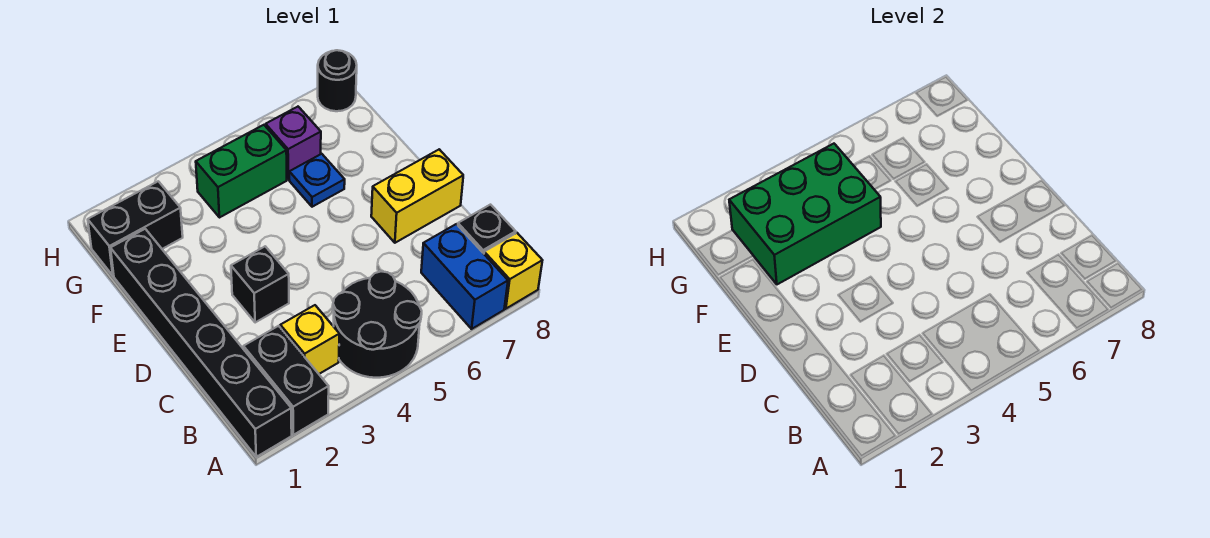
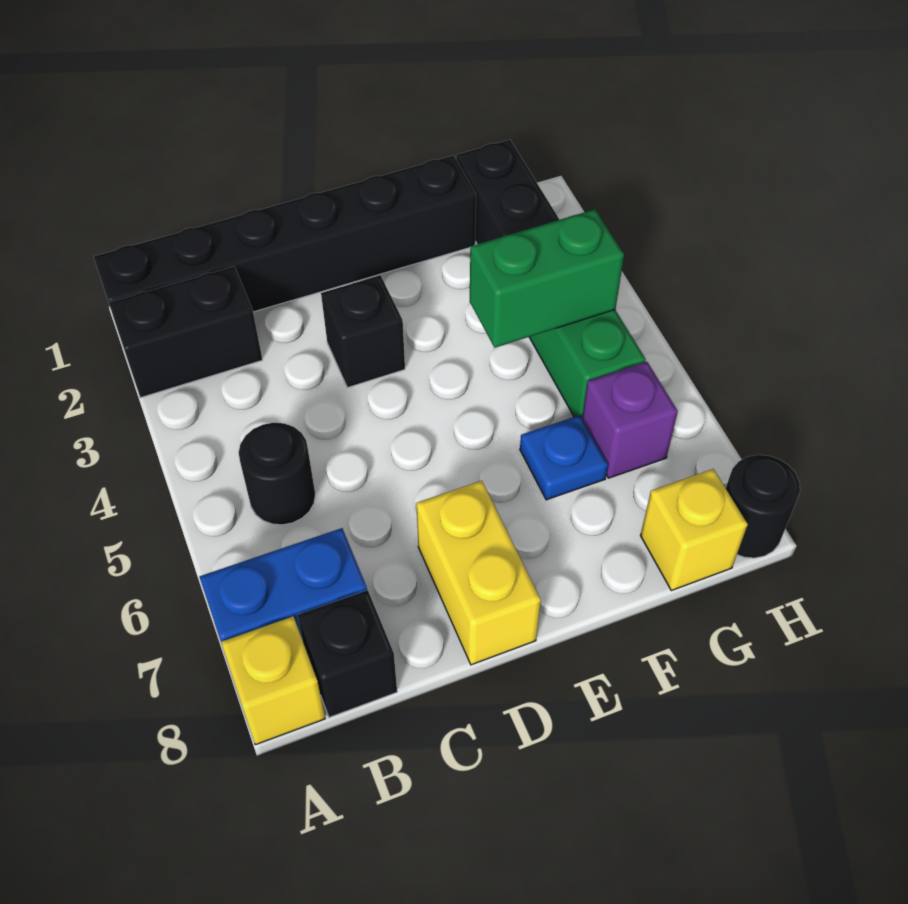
black 2x2 round brick [333,271,422,378] -> black 1x1 round brick [239,423,315,525]
yellow 1x1 brick [280,305,339,374] -> yellow 1x1 brick moved to [641,469,748,590]
green 2x3 brick [729,144,881,284] -> green 1x2 brick [470,209,624,348]

